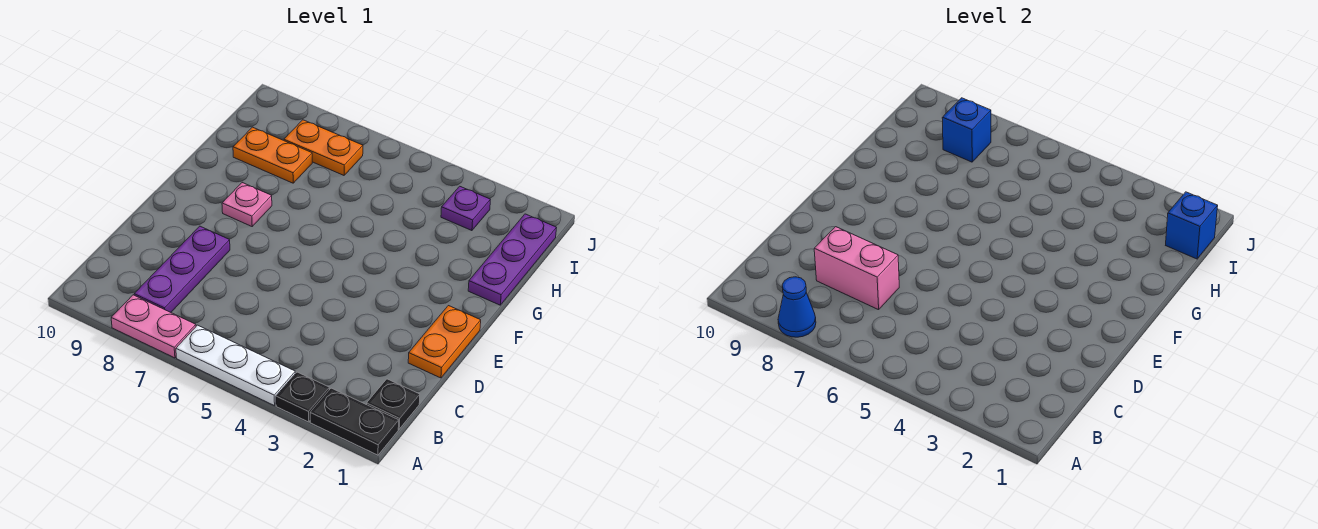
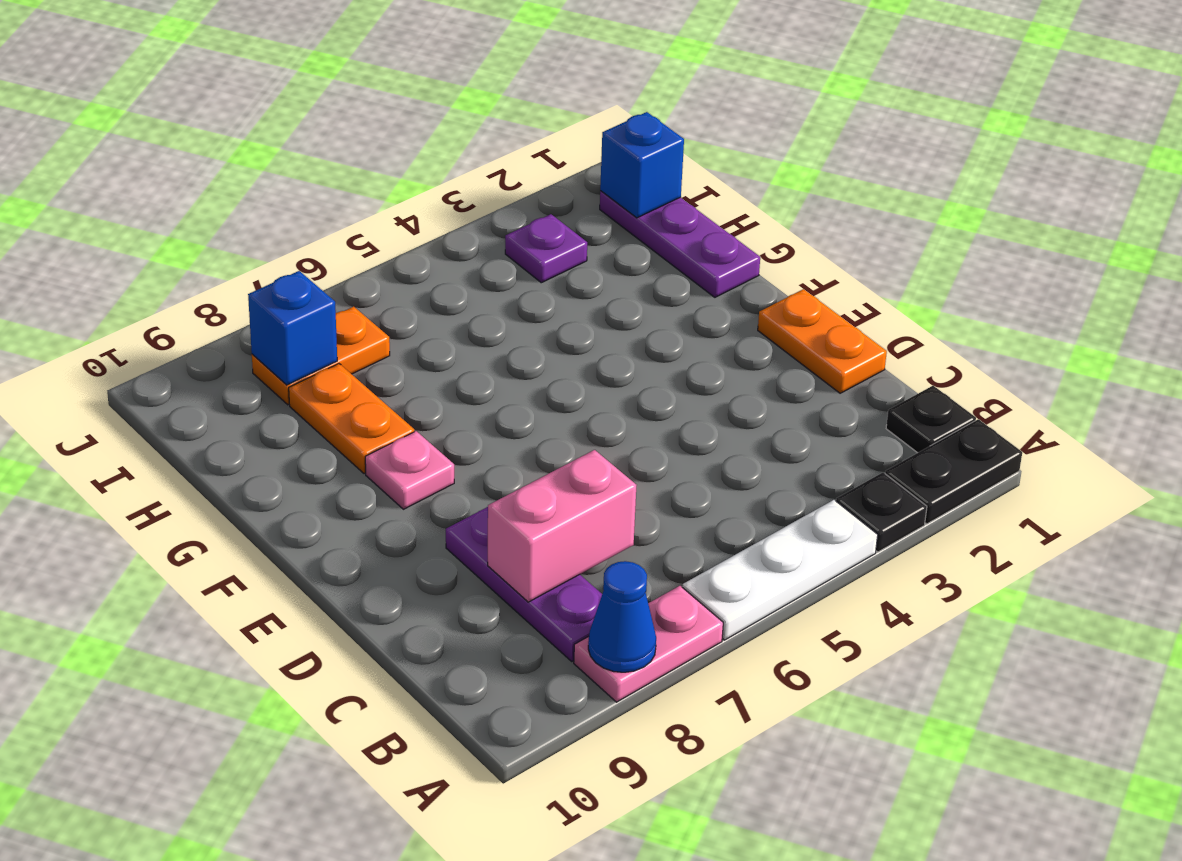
orange 1x2 plate [233,127,312,183] -> orange 1x2 plate turned to [289,364,414,474]

